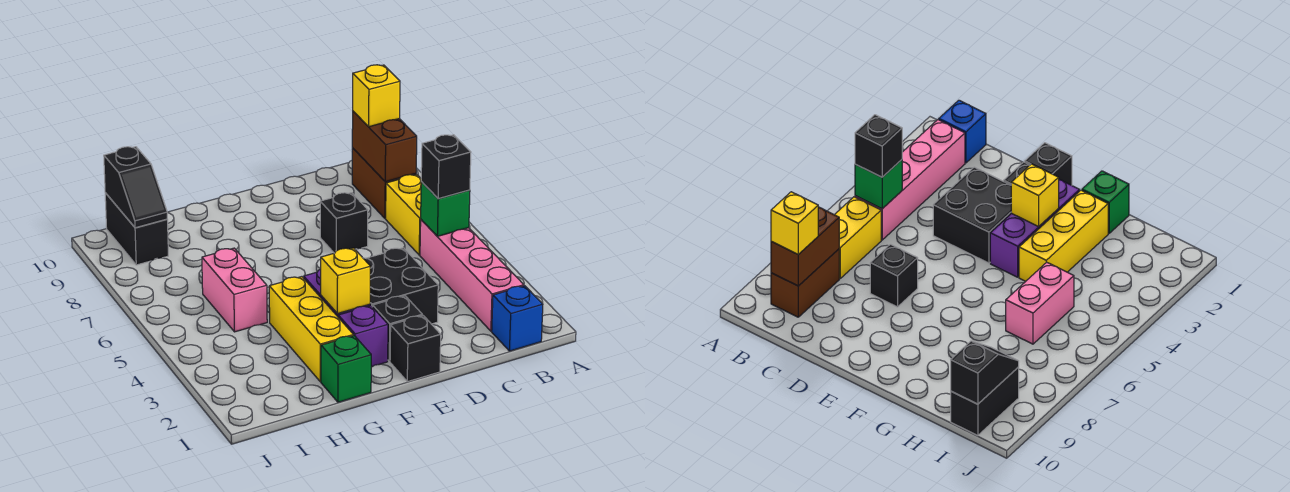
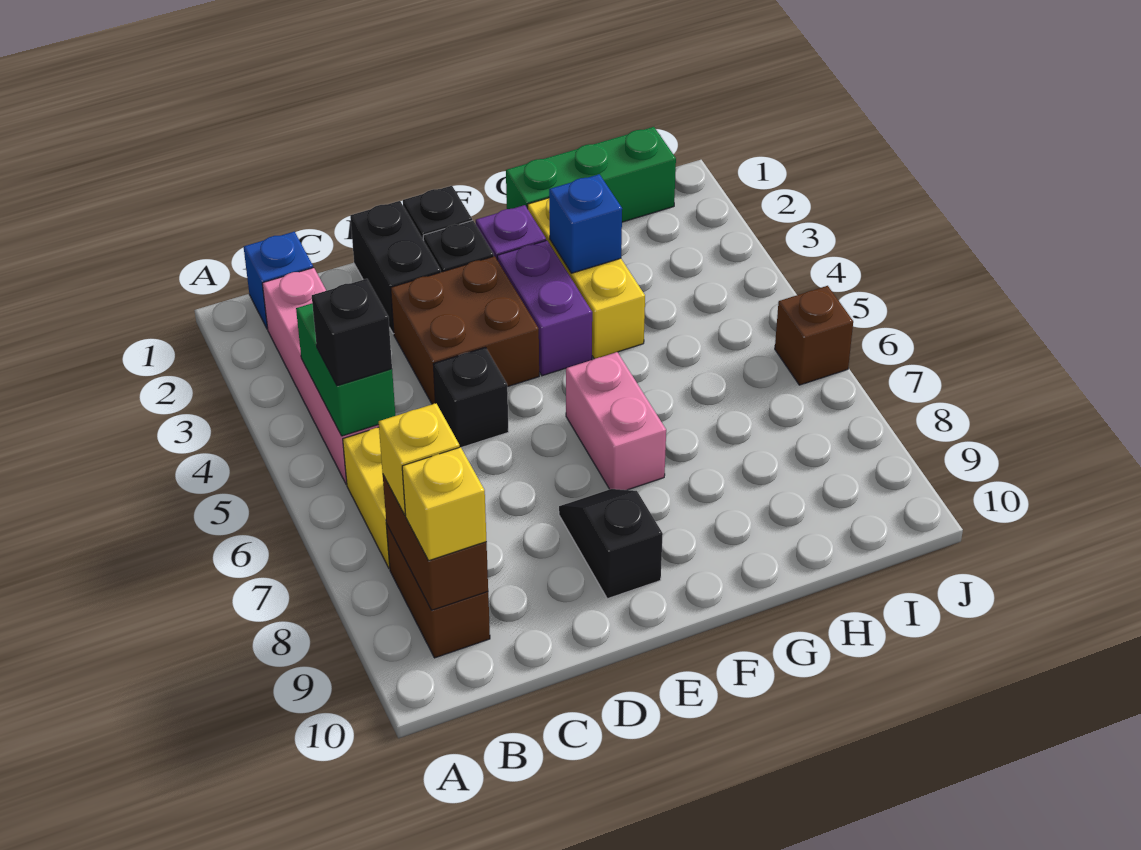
green 1x1 brick [421,182,470,236] -> green 1x2 brick [296,303,395,436]
black 2x2 brick [363,248,438,324] -> brown 2x2 brick [391,256,539,404]
black 1x1 brick [320,193,368,253] -> black 1x1 brick moved to [433,347,509,448]
yellow 1x1 brick [321,248,370,314] -> yellow 1x1 brick moved to [379,403,460,515]
green 1x1 brick [321,336,371,402] -> green 1x3 brick [506,127,676,222]
none -> blue 1x1 brick [549,174,622,273]
pink 1x2 brick [202,248,267,332] -> pink 1x2 brick moved to [566,352,666,490]
black 1x2 brick [105,193,168,265] -> black 1x2 brick moved to [350,201,441,334]
black 1x2 slope [104,147,167,228] -> black 1x2 slope moved to [559,489,663,599]
none -> brown 1x1 brick [775,286,853,385]

